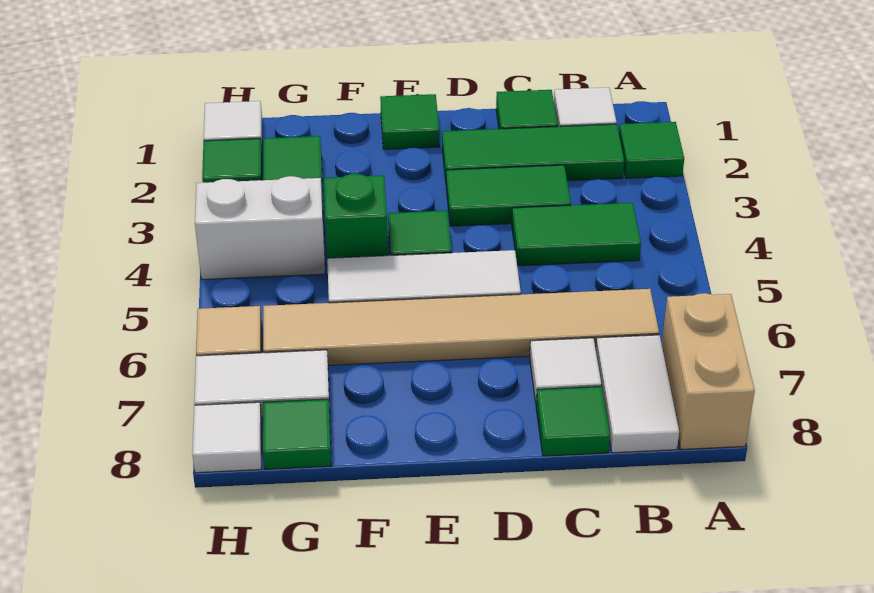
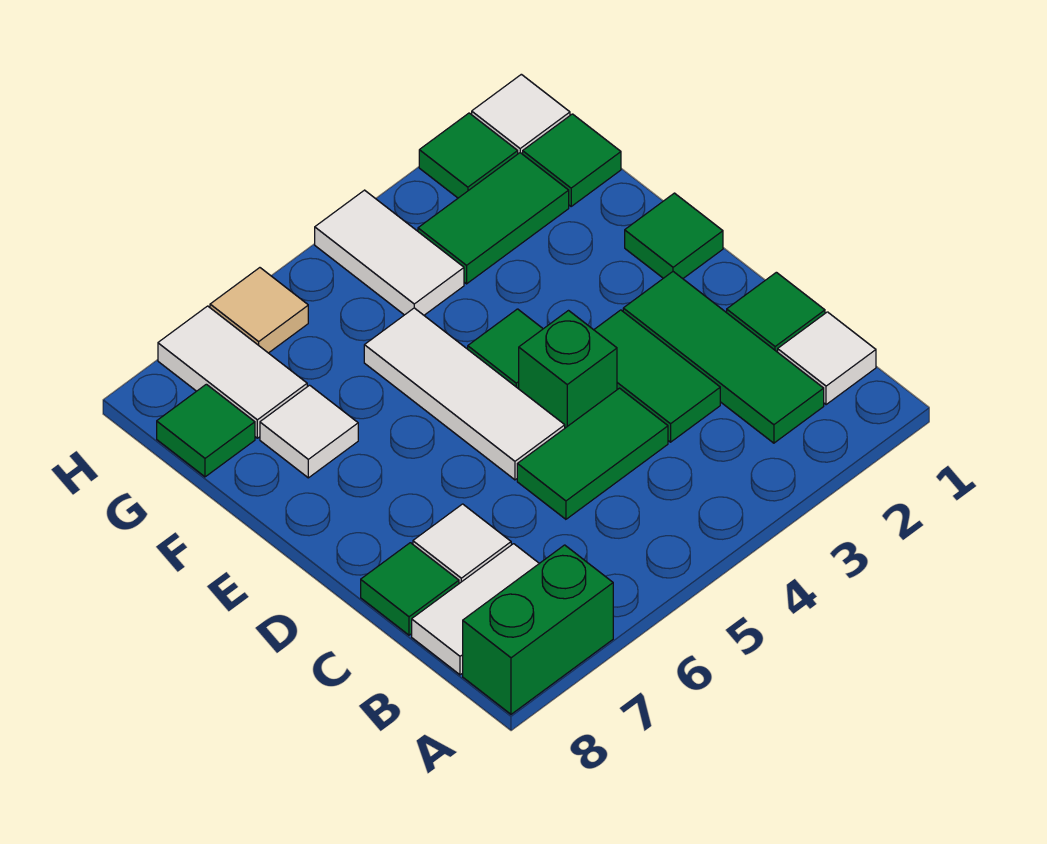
green 1x1 tile [619,122,684,178] -> green 1x1 tile moved to [523,114,621,206]
tan 1x2 brick [662,293,755,449] -> green 1x2 brick [463,545,613,714]
green 1x2 tile [512,203,641,266] -> green 1x2 tile turned to [517,388,668,519]
tan 1x6 tile [263,289,659,366] -> none
green 1x1 brick [324,174,388,258] -> green 1x1 brick moved to [519,311,617,428]
white 1x2 brick [195,176,325,279] -> white 1x2 tile [315,190,464,315]
white 1x1 tile [192,402,262,473] -> white 1x1 tile moved to [260,385,358,478]

